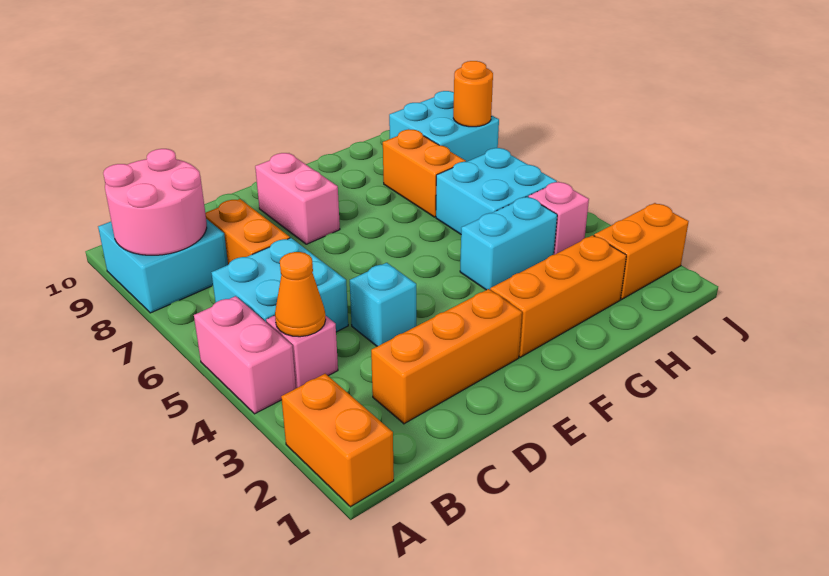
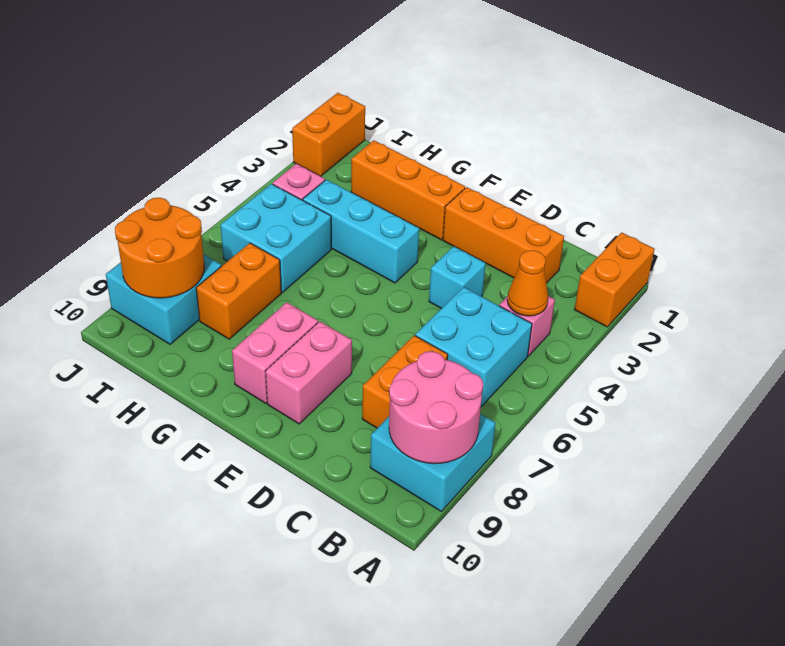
pink 1x2 brick [194,296,296,414] -> pink 1x2 brick moved to [232,302,318,403]
cyan 1x2 brick [460,197,557,290] -> cyan 1x3 brick [303,180,419,283]
orange 1x2 brick [594,203,689,299] -> orange 1x2 brick turned to [292,93,365,176]
orange 1x1 round brick [453,61,493,127] -> orange 2x2 round brick [115,198,204,298]

